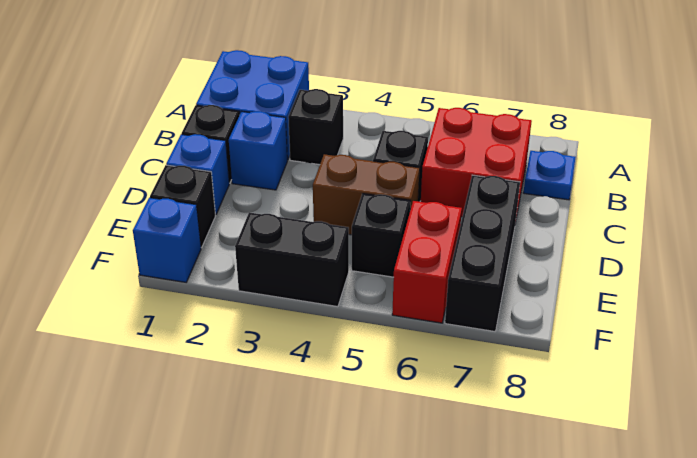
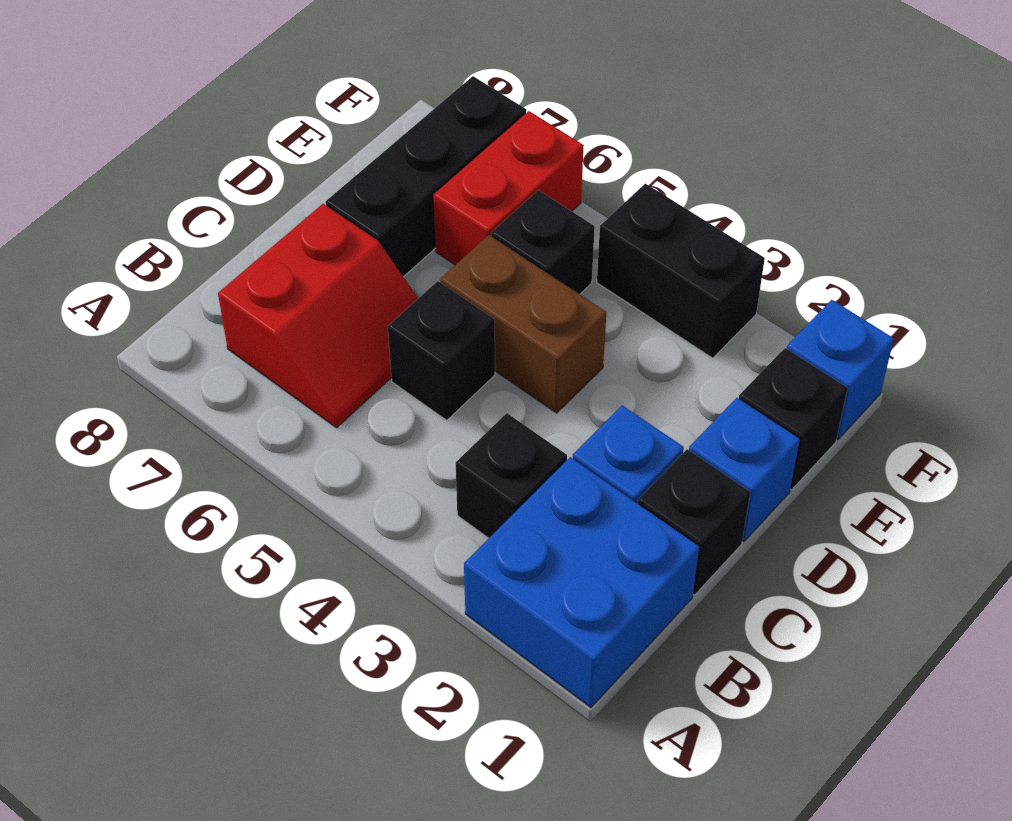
red 2x2 brick [421,108,532,218] -> red 2x2 slope [218,204,418,428]
blue 1x1 plate [523,151,576,200] -> none

